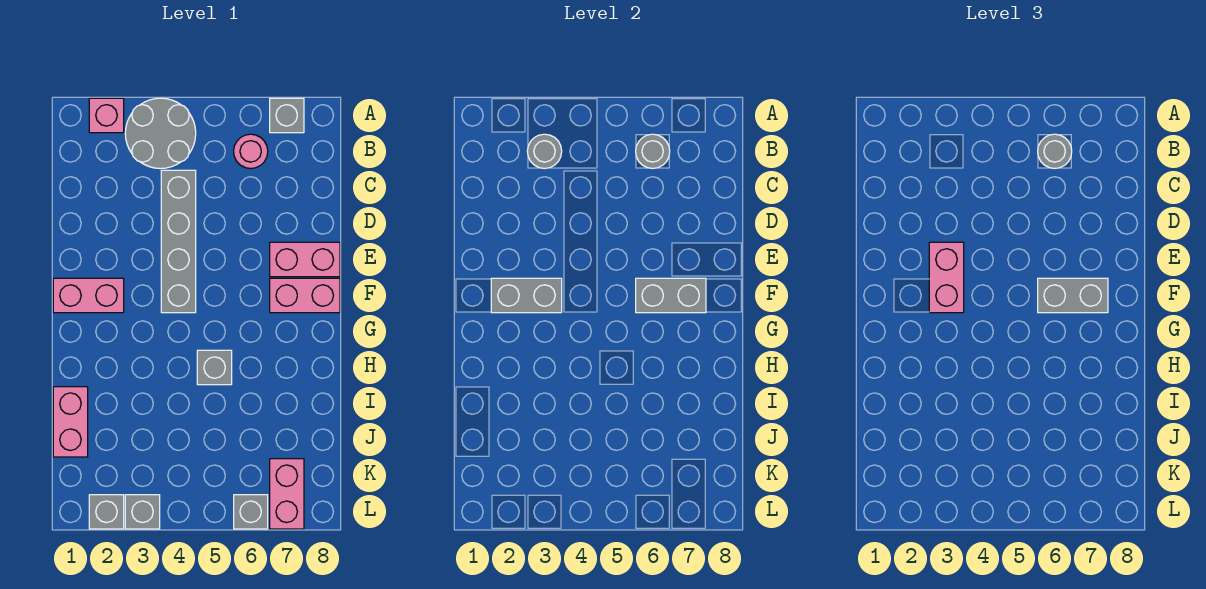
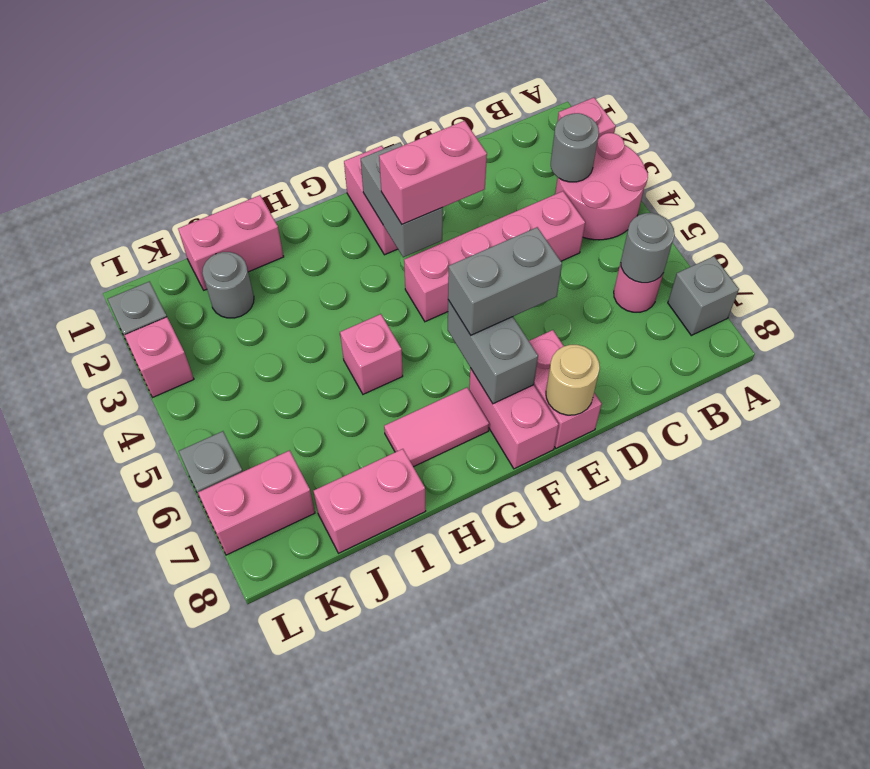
grey 2x2 round brick [125,98,196,169] -> pink 2x2 round brick [555,133,648,240]
grey 1x1 round brick [1038,134,1072,169] -> grey 1x1 round brick moved to [202,252,254,318]
grey 1x4 brick [161,170,196,313] -> pink 1x4 brick [404,191,585,322]
none -> tan 1x1 round brick [546,345,600,415]
grey 1x2 brick [1038,278,1108,313] -> grey 1x2 brick turned to [448,227,562,335]
none -> pink 1x2 tile [384,388,489,467]
grey 1x1 brick [197,350,232,385] -> pink 1x1 brick [340,314,403,394]
none -> pink 1x2 brick [314,449,426,553]
grey 1x1 brick [125,495,160,529] -> pink 1x1 brick [124,317,194,397]

